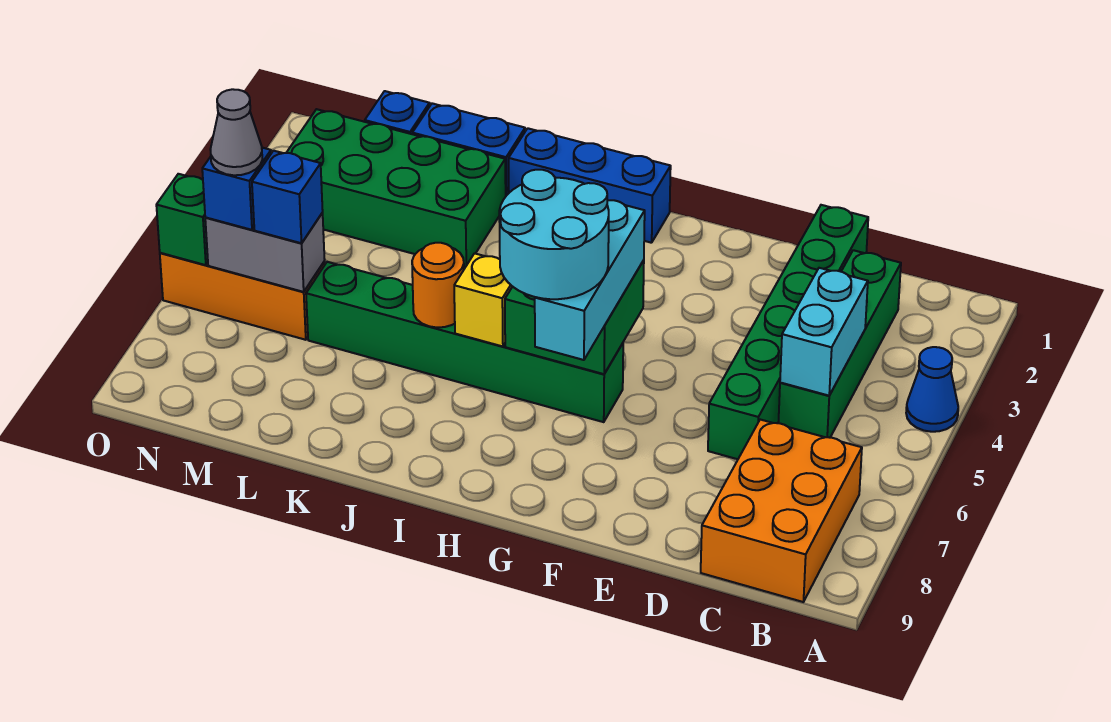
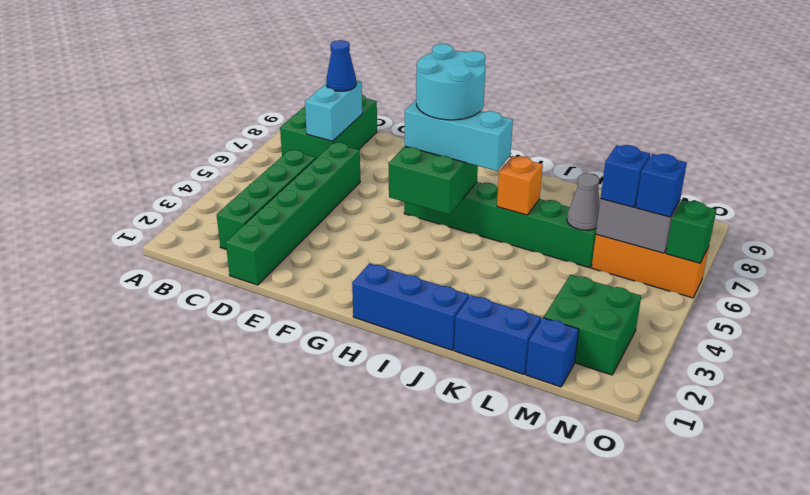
blue 1x1 cone [906,347,958,432] -> blue 1x1 cone moved to [326,40,356,91]
orange 2x3 brick [701,420,862,602] -> green 2x3 brick [280,95,377,158]
cyan 1x2 brick [780,268,868,396] -> cyan 1x2 brick moved to [305,80,362,141]
cyan 1x3 brick [535,200,645,360] -> cyan 1x3 brick turned to [404,100,513,171]
yellow 1x1 brick [454,253,512,346] -> none
orange 1x1 round brick [412,243,464,327] -> orange 1x1 brick [497,156,543,215]
green 2x4 brick [286,109,506,268] -> green 2x2 brick [544,275,641,375]
grey 1x1 cone [210,89,262,175] -> grey 1x1 cone moved to [567,173,600,230]

